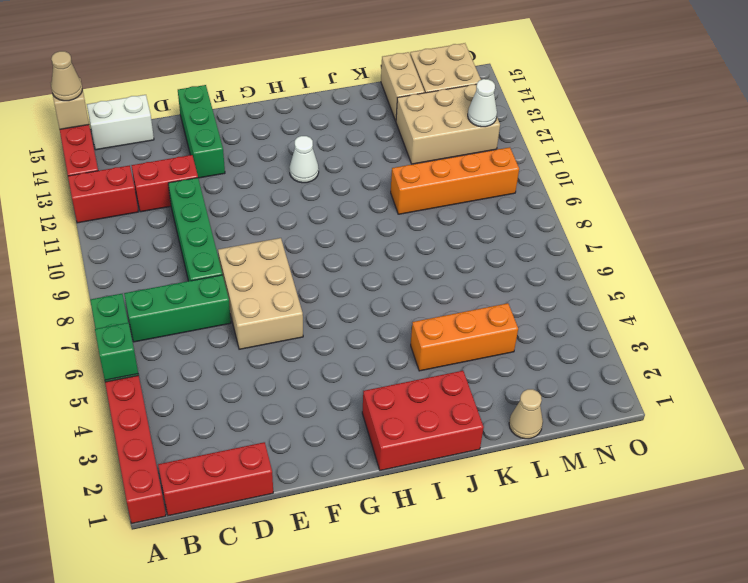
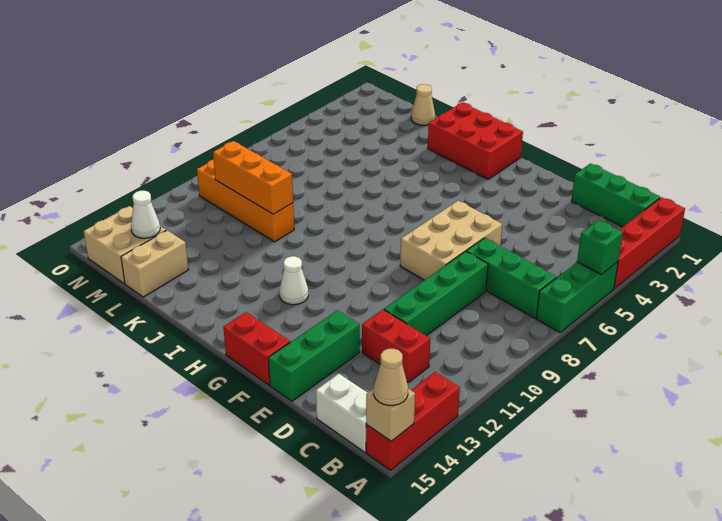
red 1x2 brick [68,165,138,223] -> red 1x2 brick moved to [223,312,290,385]
red 1x3 brick [158,442,273,516] -> green 1x3 brick [571,164,660,227]
orange 1x3 brick [411,303,518,371] -> orange 1x3 brick moved to [213,141,293,214]
tan 2x3 brick [396,84,500,164] -> none
white 1x1 cone [468,79,497,127] -> white 1x1 cone moved to [131,191,160,238]

